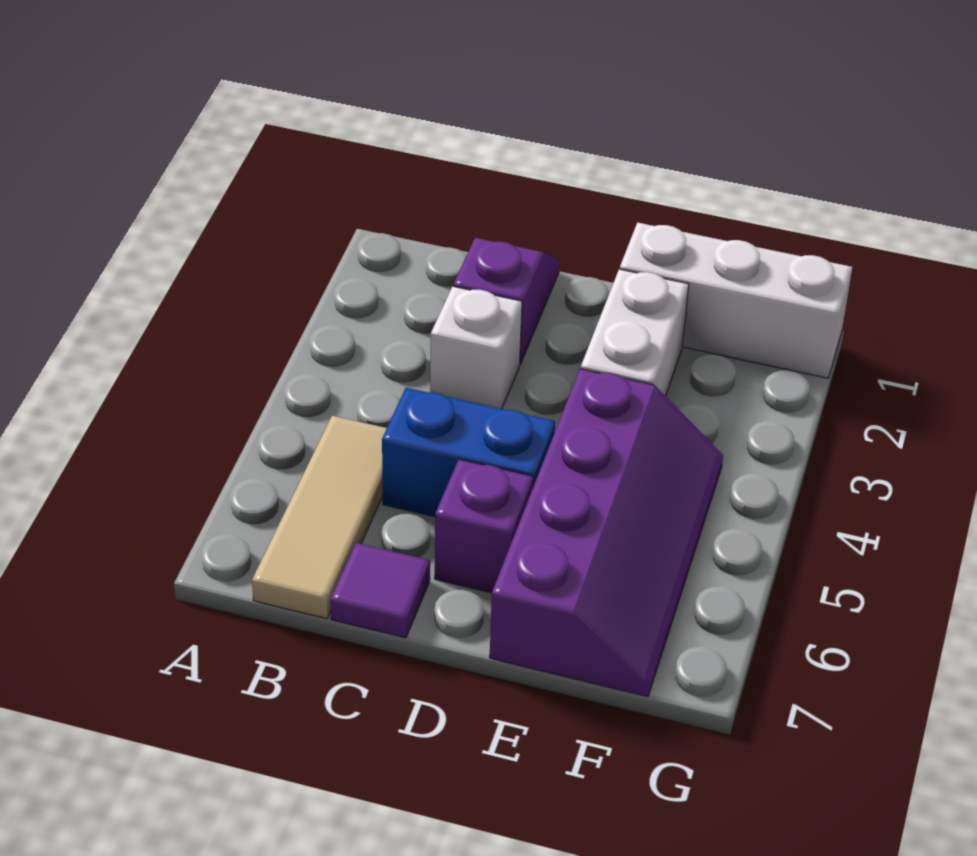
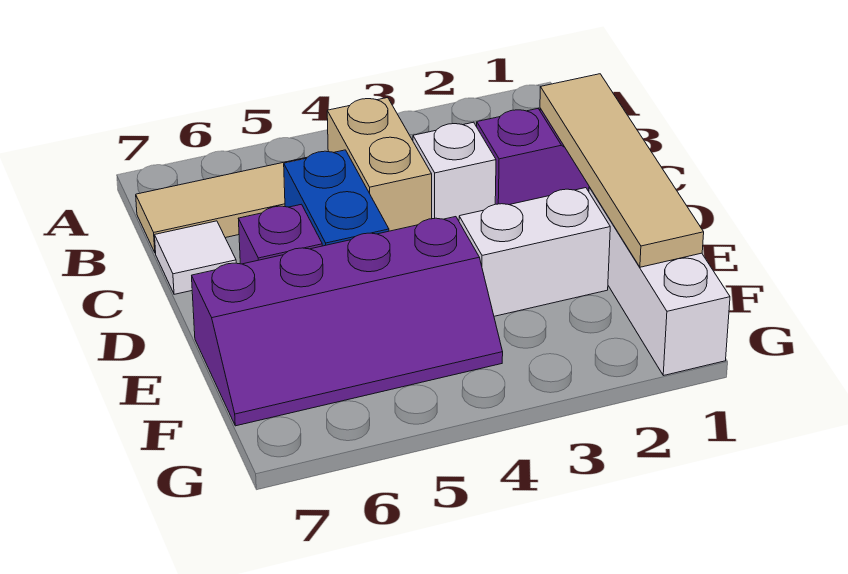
none -> tan 1x2 brick [327,98,432,231]
none -> tan 1x4 tile [540,74,704,267]
purple 1x1 tile [330,543,430,638] -> white 1x1 tile [155,221,236,294]

